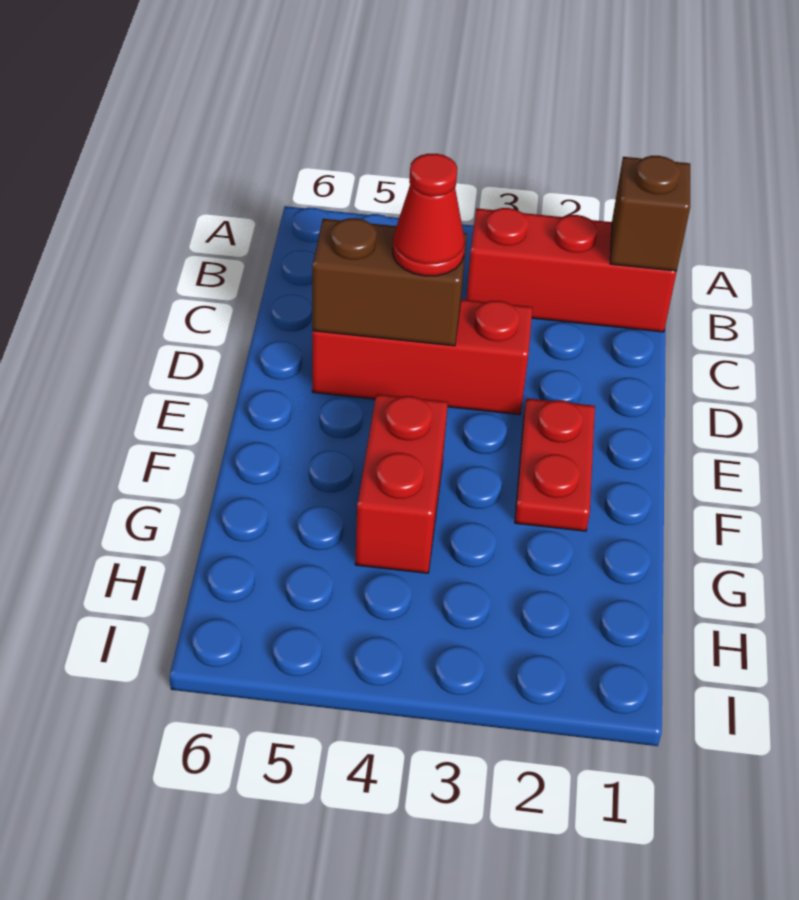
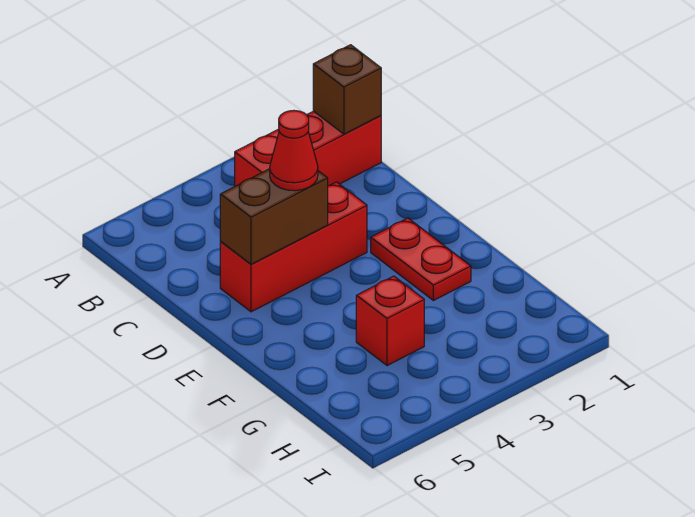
red 1x2 brick [355,394,448,573] -> red 1x1 brick [356,276,424,366]

